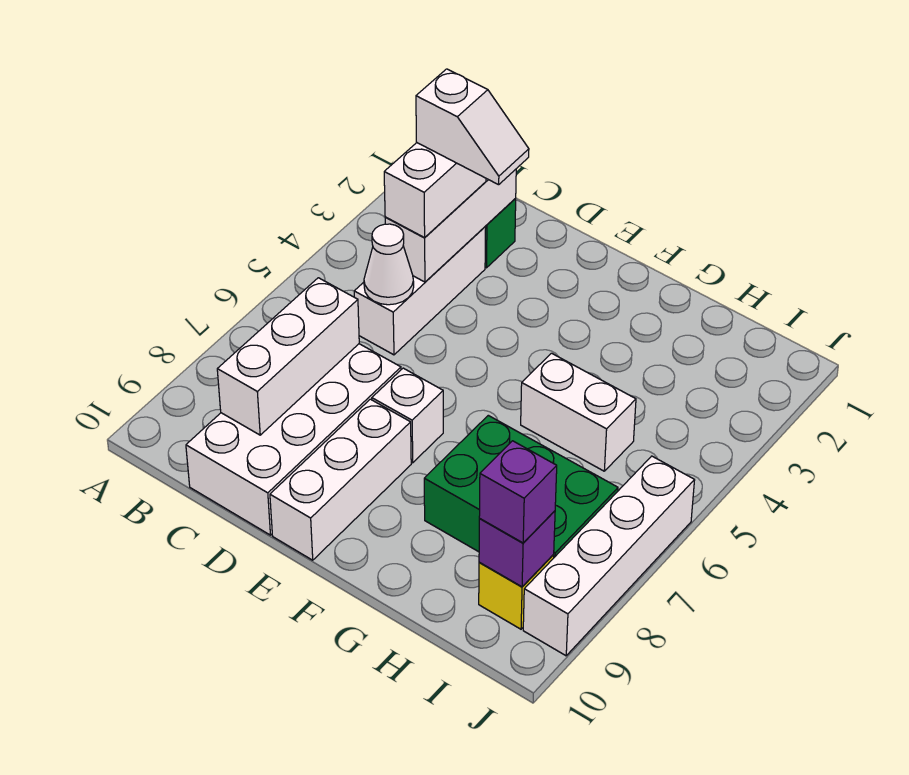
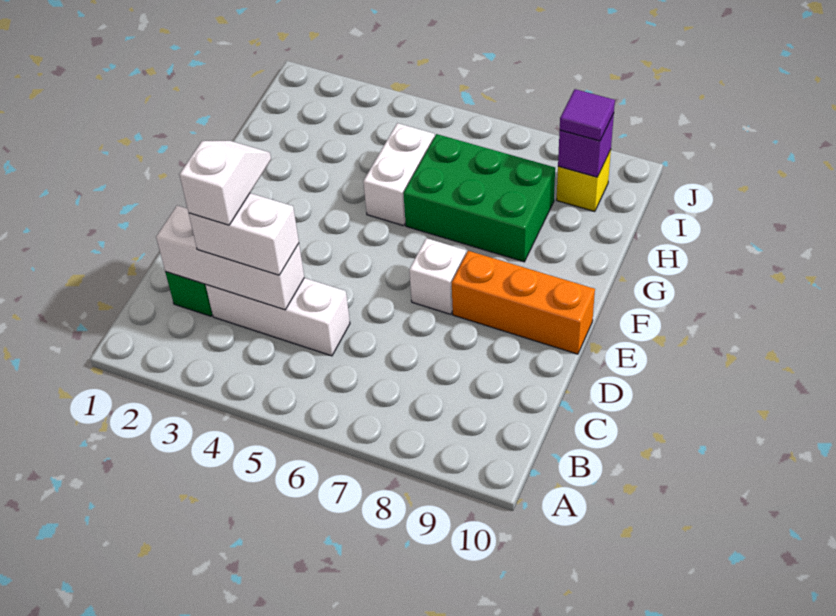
white 1x1 cone [364,224,414,305] -> none
white 2x4 brick [186,344,401,535] -> none
white 1x3 brick [217,278,359,435] -> none
white 1x3 brick [270,399,411,560] -> orange 1x3 brick [452,251,595,354]
green 2x3 brick [424,415,618,557] -> green 2x3 brick turned to [403,134,555,262]
purple 1x1 brick [479,441,557,543] -> purple 1x1 tile [560,89,615,141]
white 1x4 brick [523,456,695,656] -> none

